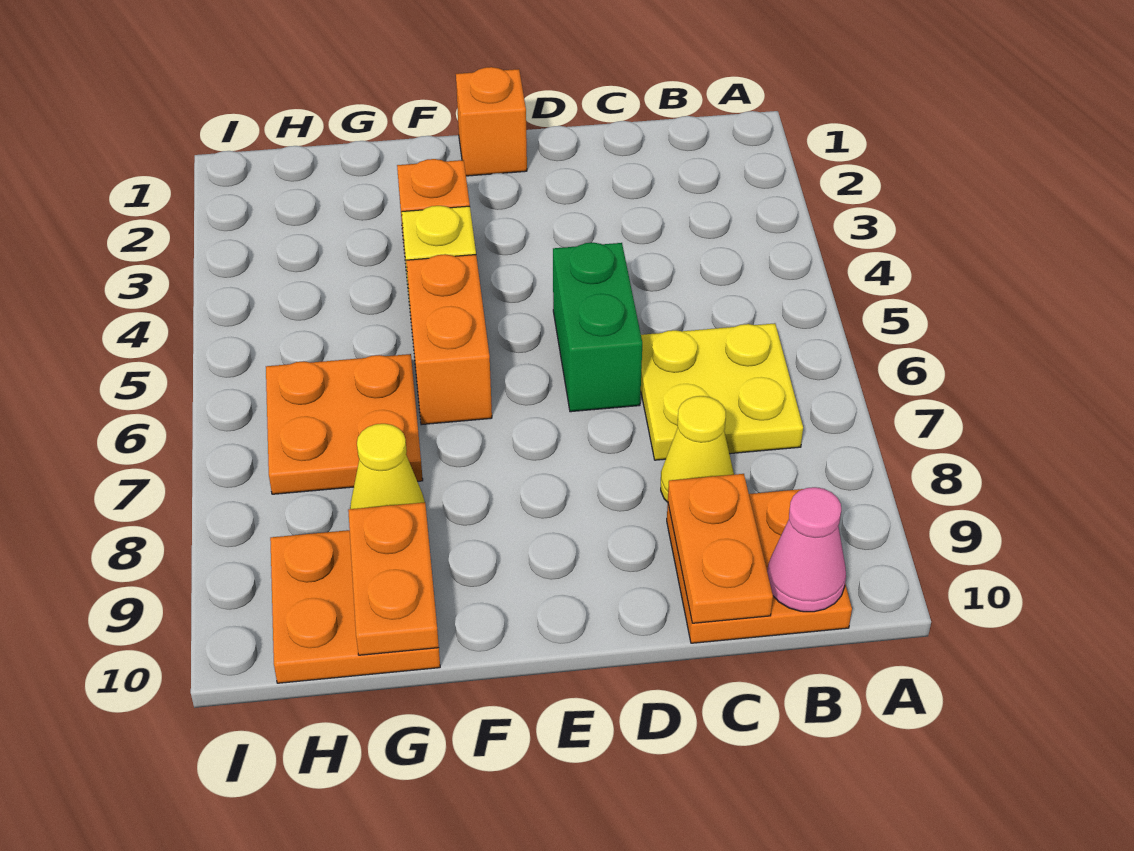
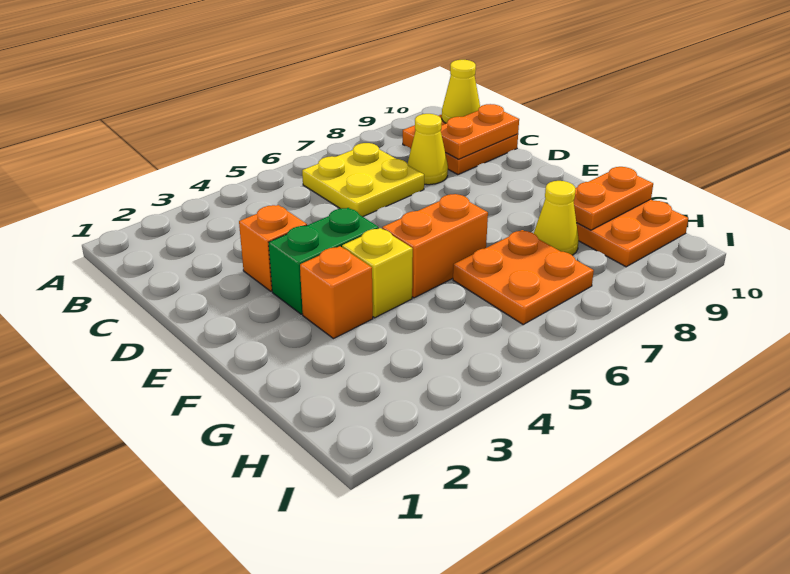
pink 1x1 cone [767,487,846,612] -> yellow 1x1 cone [442,60,480,123]
green 1x2 brick [553,243,642,412] -> green 1x2 brick moved to [269,208,379,314]
orange 1x1 brick [456,67,527,176] -> orange 1x1 brick moved to [239,205,307,291]

